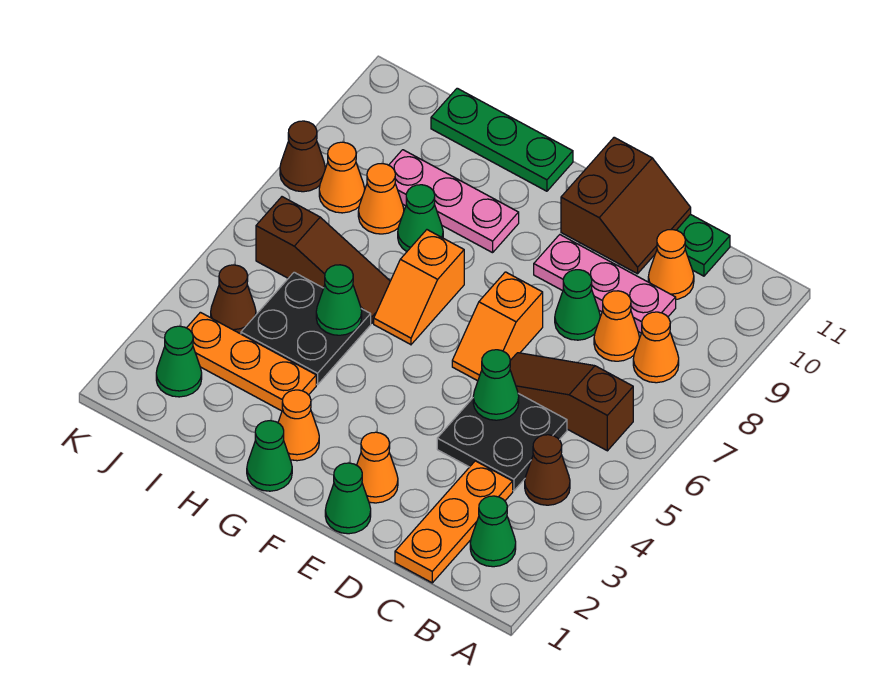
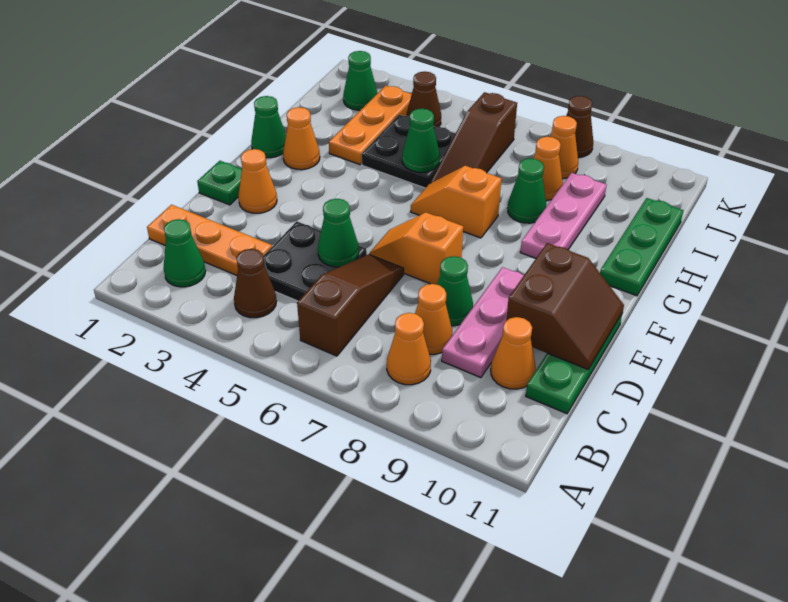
brown 2x2 slope [561,137,691,274] -> brown 2x2 slope turned to [506,243,624,369]
green 1x1 cone [325,463,371,534] -> green 1x1 plate [197,161,242,205]

